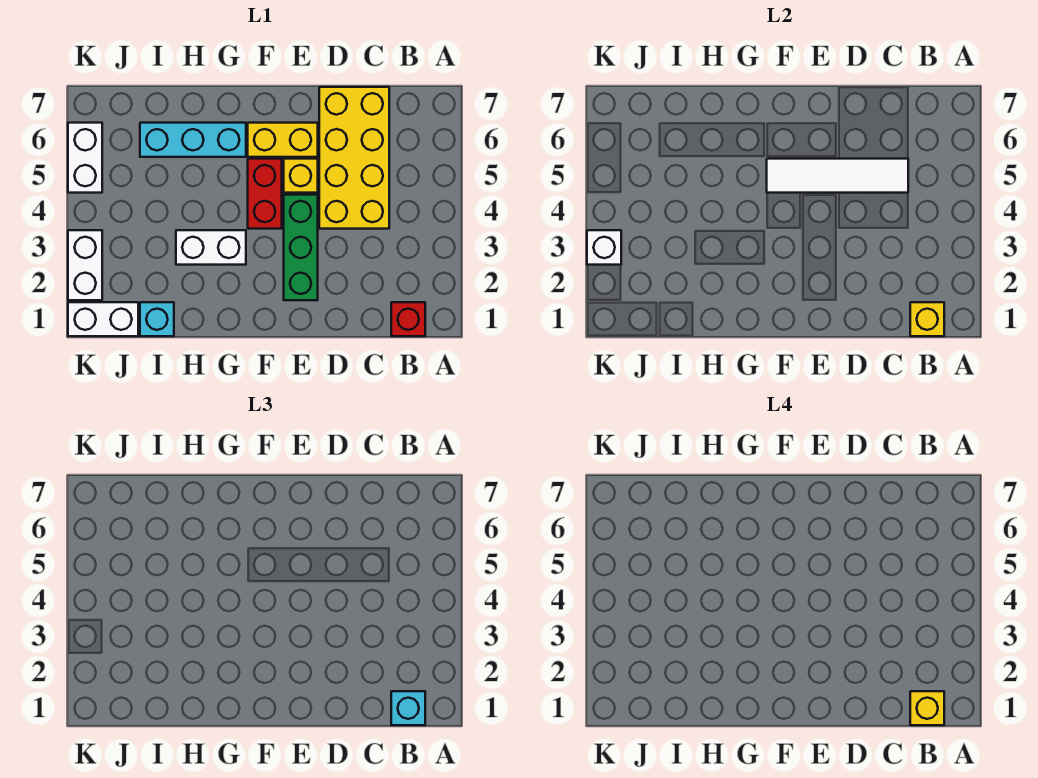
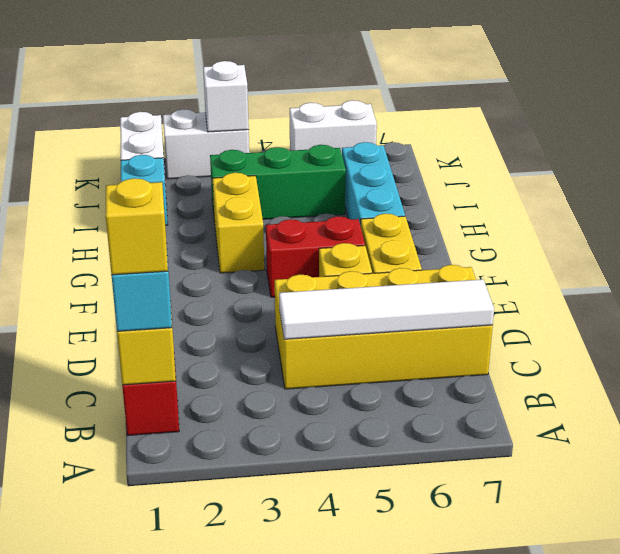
white 1x4 tile [767,159,908,193] -> white 1x4 tile turned to [279,279,494,339]
green 1x3 brick [284,195,318,300] -> green 1x3 brick moved to [210,145,346,222]
white 1x2 brick [176,230,246,265] -> yellow 1x2 brick [213,173,264,273]

